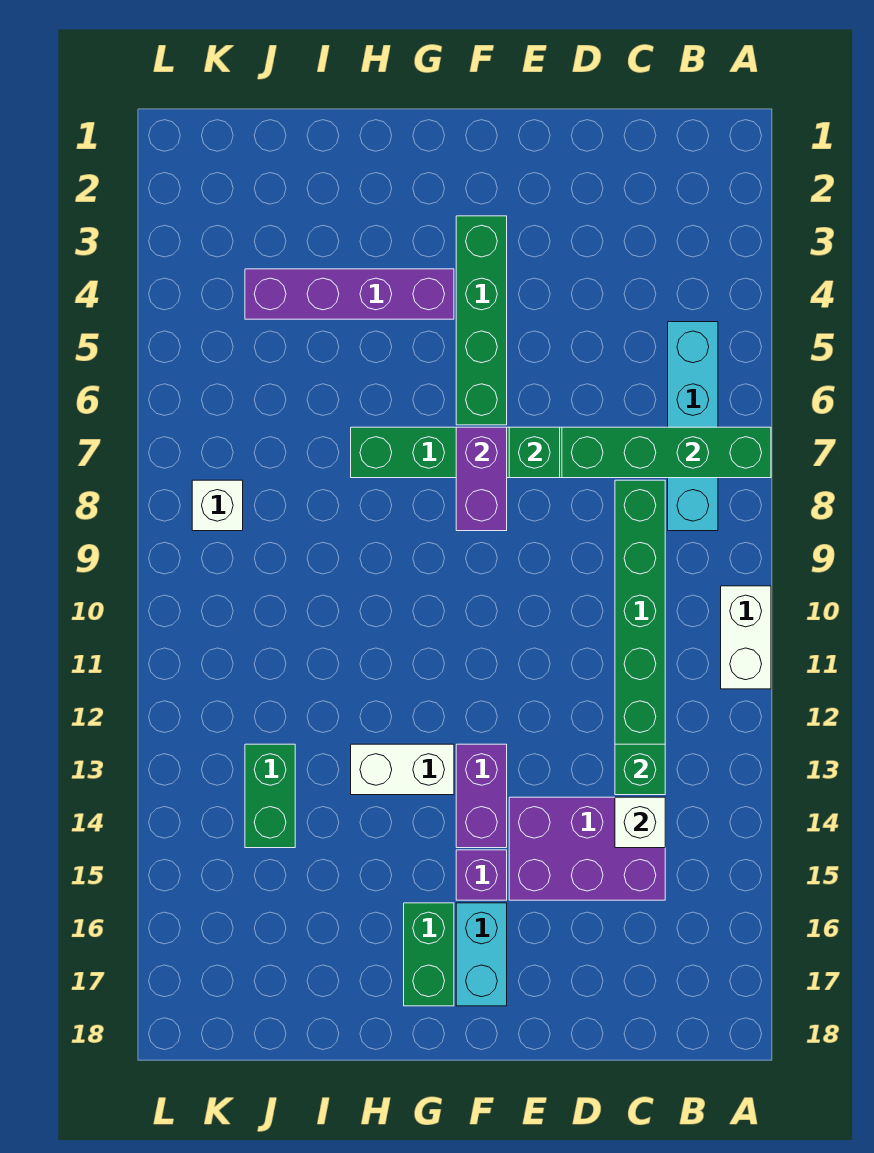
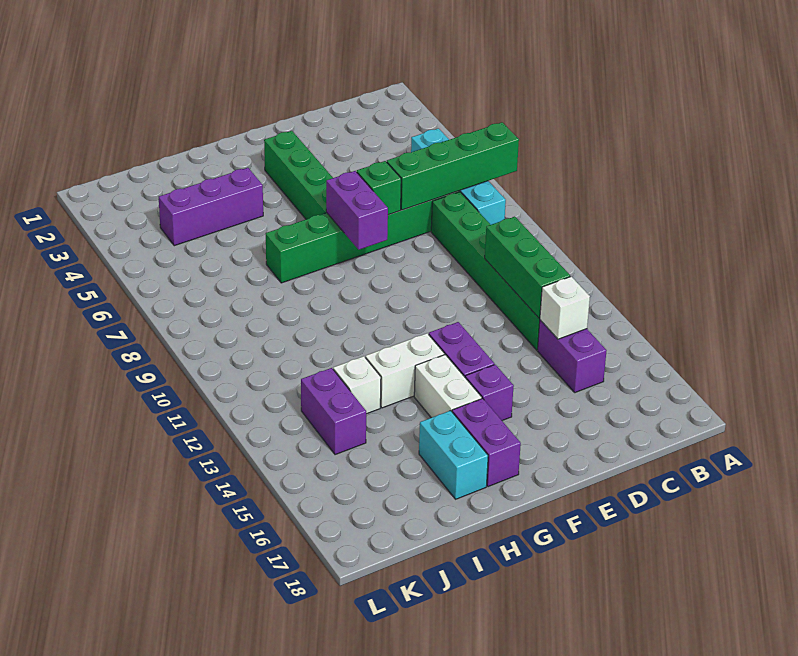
white 1x2 brick [721,586,771,689] -> white 1x2 brick moved to [414,355,482,418]
green 1x1 brick [615,744,665,795] -> green 1x3 brick [485,217,570,318]
purple 2x3 brick [509,797,665,900] -> purple 1x2 brick [538,320,607,393]
cyan 1x2 brick [456,903,507,1006] -> cyan 1x2 brick moved to [419,411,488,499]
purple 1x4 brick [245,269,454,319] -> purple 1x3 brick [159,168,263,246]
green 1x2 brick [404,903,454,1006] -> purple 1x2 brick [452,398,521,487]
green 1x2 brick [245,744,295,848] -> purple 1x2 brick [301,368,366,455]
white 1x1 brick [192,480,243,531] -> white 1x1 brick moved to [333,356,381,414]

